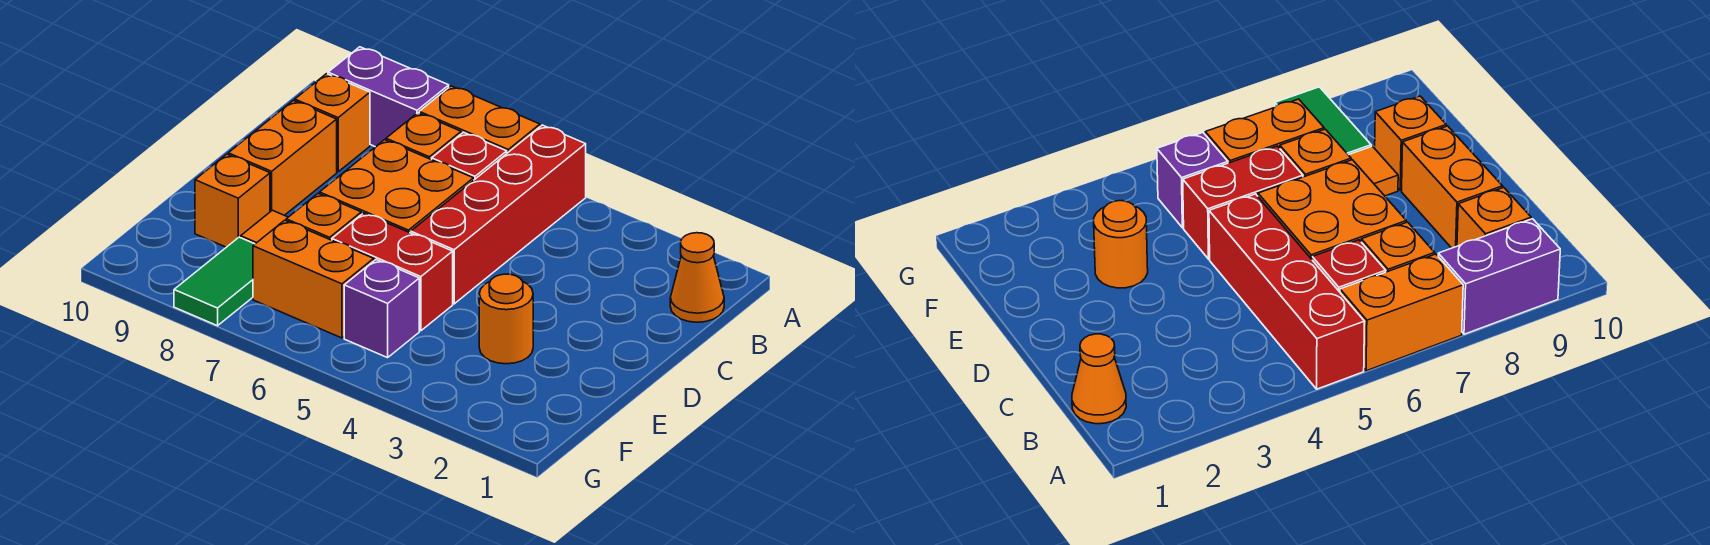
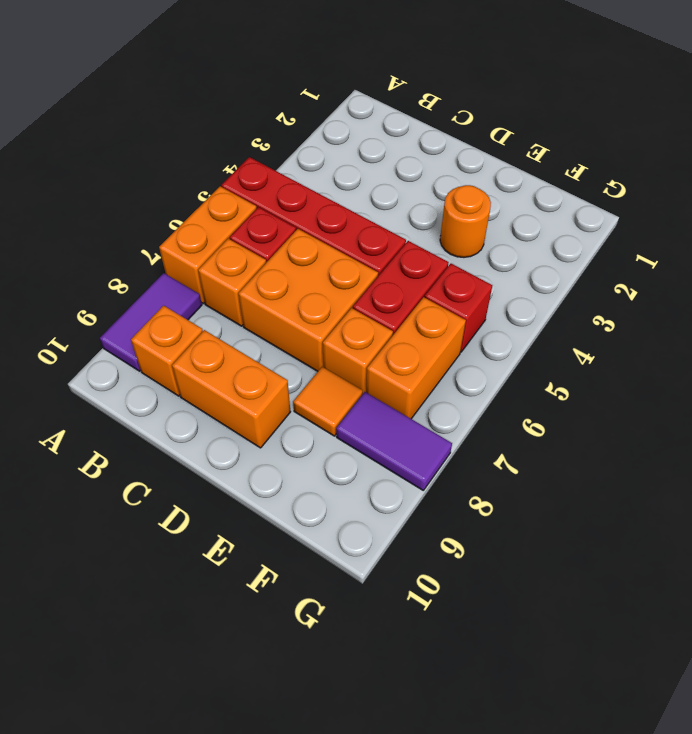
purple 1x2 brick [328,47,449,147] -> purple 1x2 tile [100,273,202,371]
orange 1x1 cone [670,233,724,322] -> none
orange 1x1 brick [195,154,270,247] -> none
purple 1x1 brick [344,260,419,358] -> red 1x1 brick [425,264,492,352]
green 1x2 tile [174,237,255,326] -> purple 1x2 tile [336,392,452,490]

